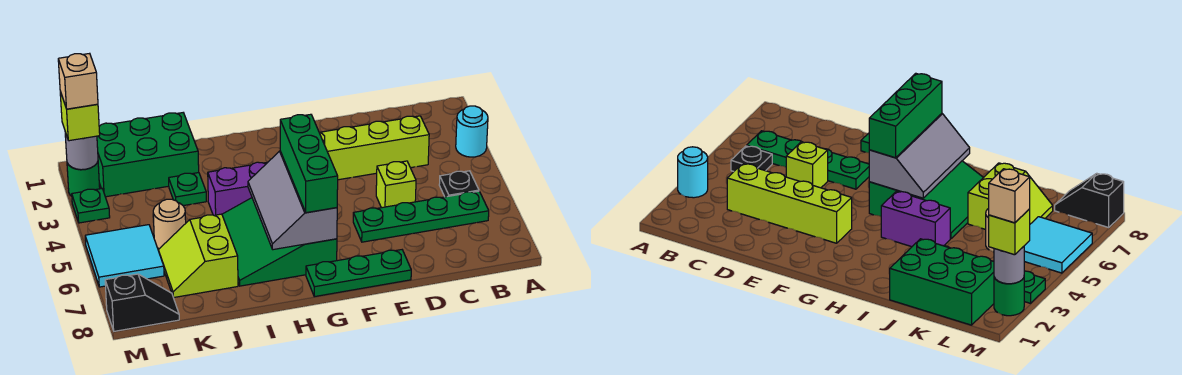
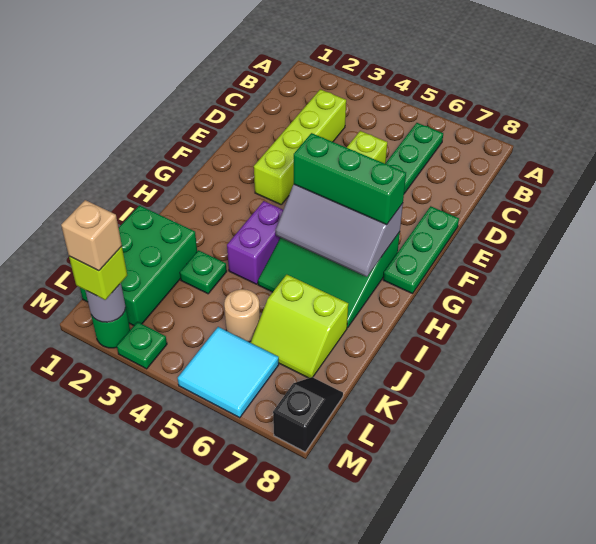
cyan 1x1 round brick [456,106,488,157] -> none
black 1x1 plate [439,171,479,197] -> none

